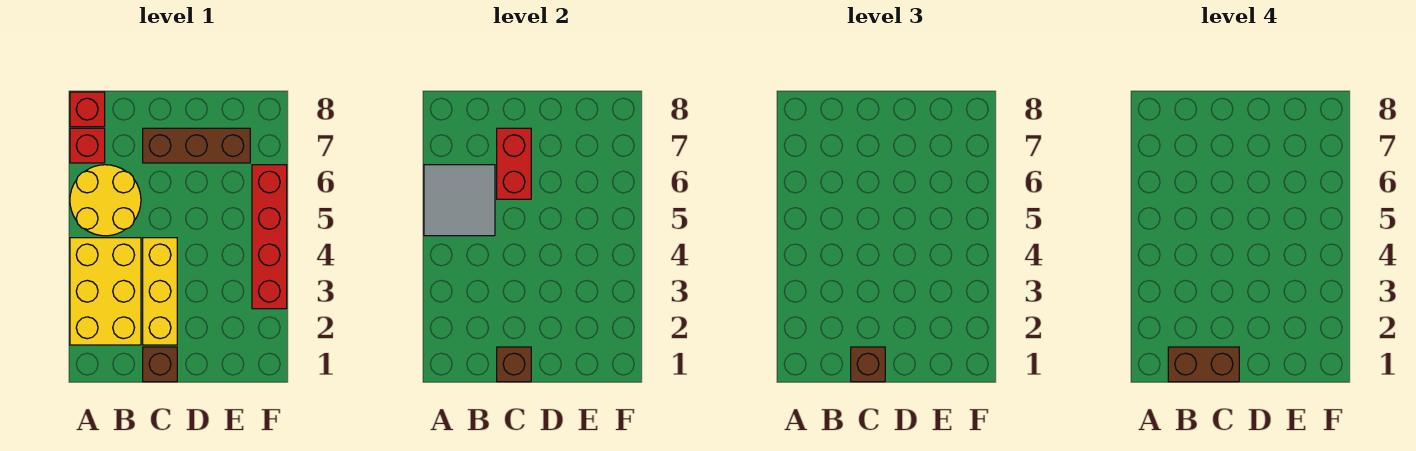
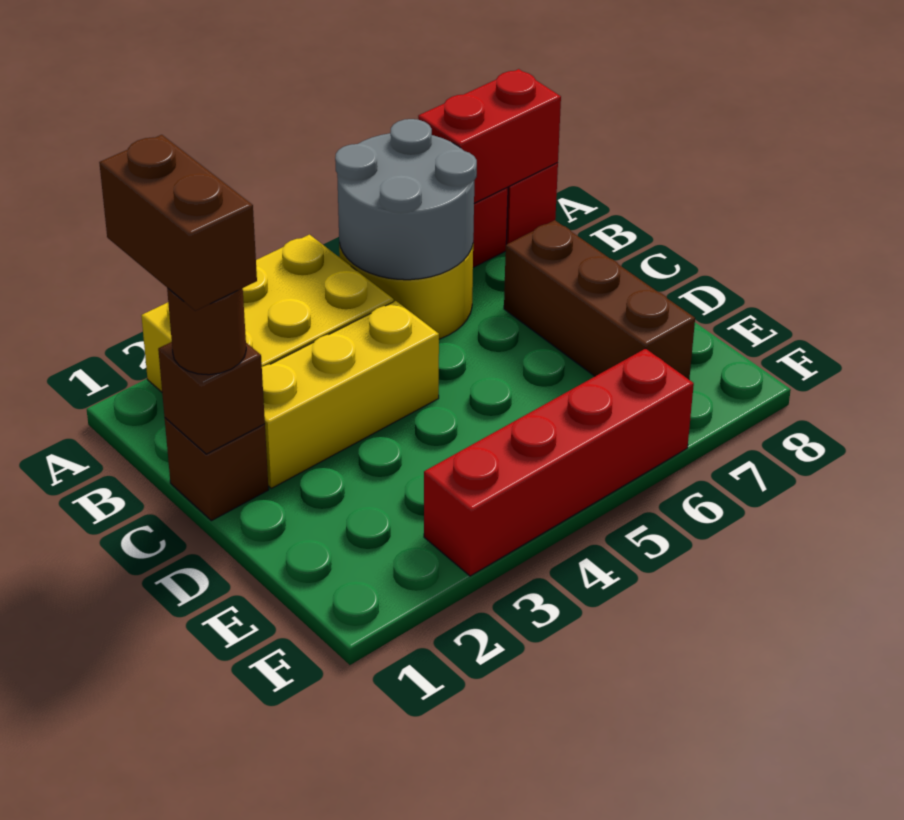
grey 2x2 tile [424,165,495,236] -> grey 2x2 round brick [335,119,477,280]
brown 1x1 brick [851,347,885,382] -> brown 1x1 round brick [167,288,246,375]
red 1x2 brick [497,128,531,199] -> red 1x2 brick moved to [418,69,561,203]

